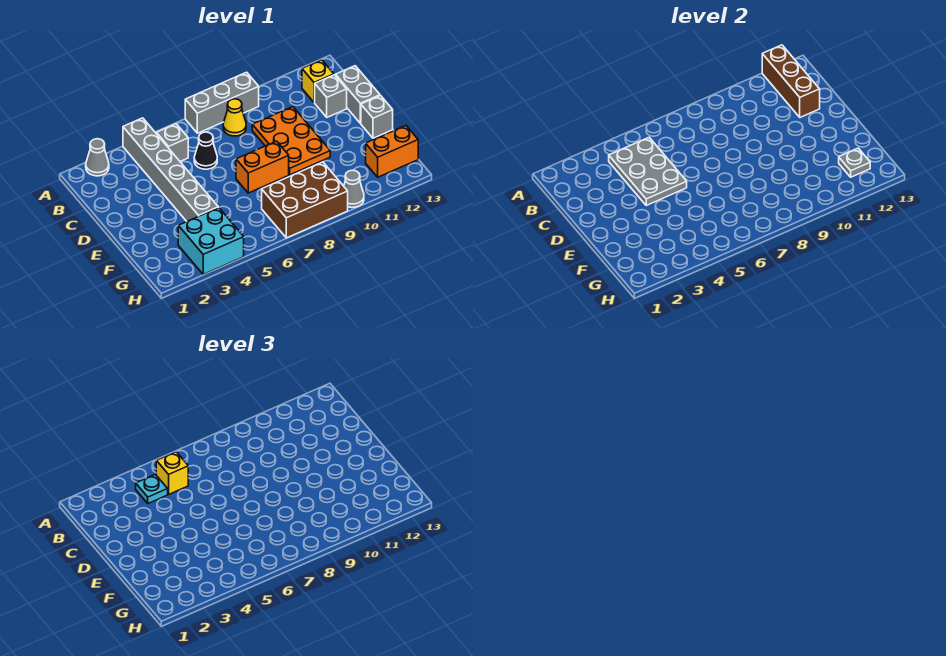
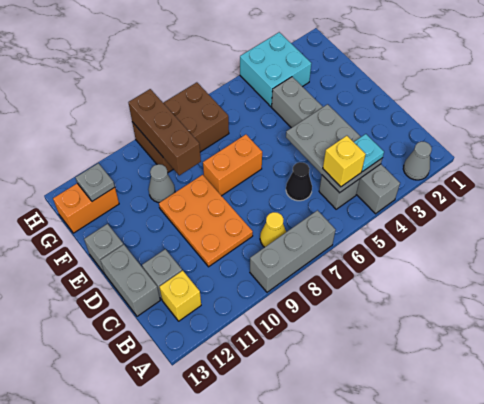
brown 1x3 brick [762,45,820,117] -> brown 1x3 brick moved to [128,89,201,176]
grey 1x1 cone [344,170,364,208] -> grey 1x1 cone moved to [149,164,175,203]

